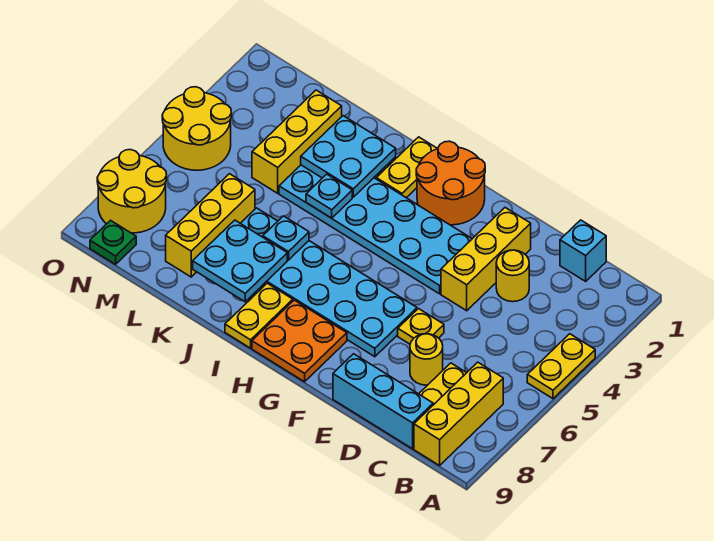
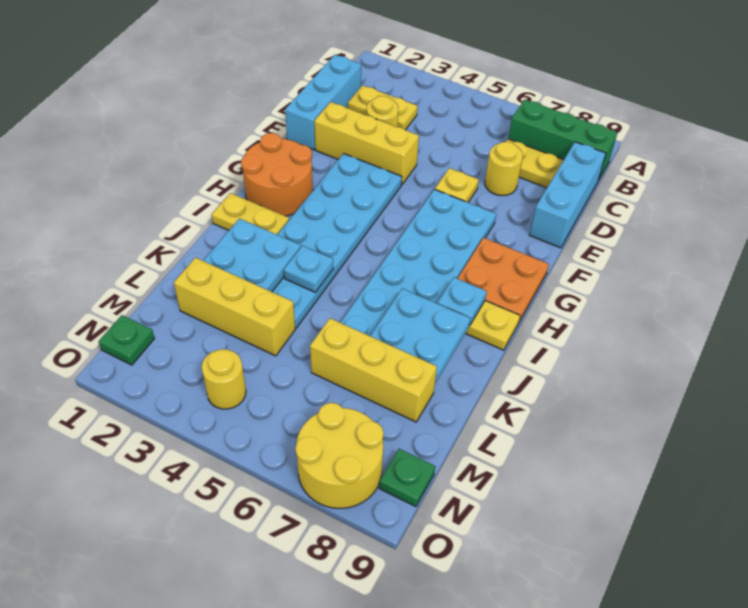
yellow 1x2 plate [527,334,595,399] -> yellow 1x2 plate moved to [348,85,418,130]
yellow 1x3 brick [414,362,503,465] -> green 1x3 brick [508,99,617,181]
cyan 1x1 brick [560,220,606,281] -> cyan 1x3 brick [285,55,361,150]
cyan 1x1 plate [263,216,309,260] -> cyan 1x1 plate moved to [437,277,487,326]
none -> green 1x1 plate [99,315,155,365]
yellow 2x2 round brick [162,87,232,170] -> yellow 1x1 round brick [202,349,246,409]

